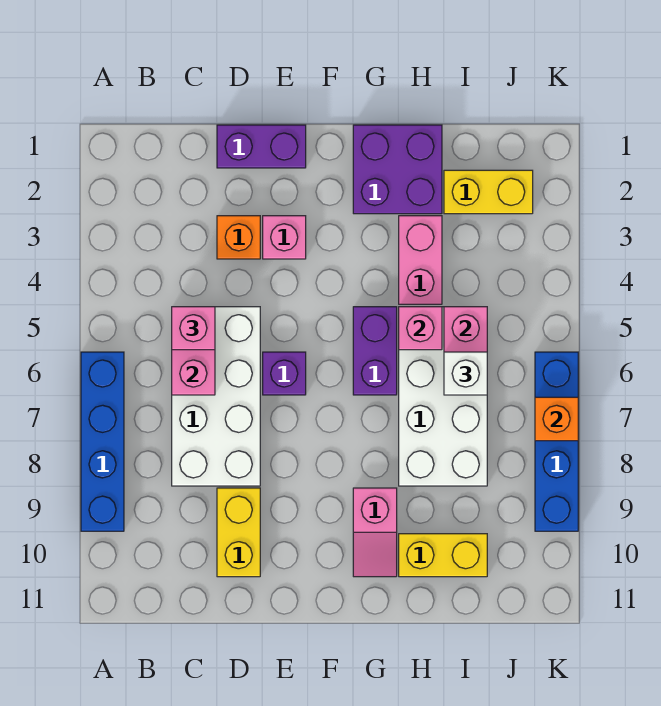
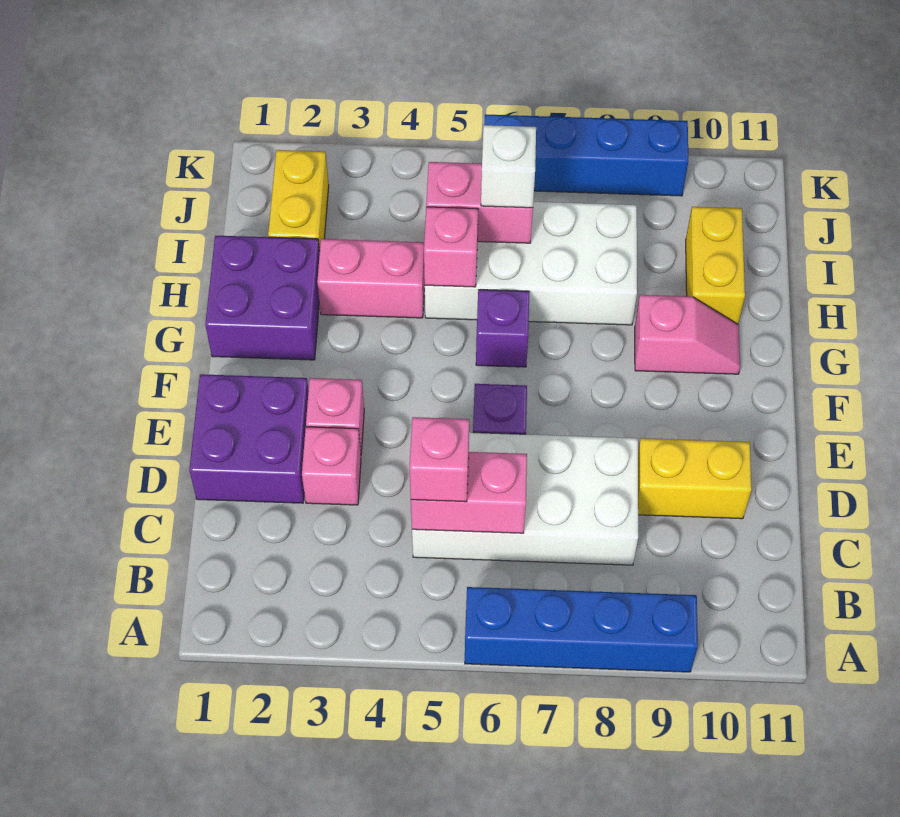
purple 1x2 brick [217,125,306,168] -> purple 2x2 brick [189,374,309,503]
orange 1x1 brick [217,216,260,259] -> pink 1x1 brick [302,427,361,505]
purple 1x2 brick [353,307,397,395] -> purple 1x1 brick [476,290,529,367]
orange 1x1 brick [535,397,578,441] -> none

